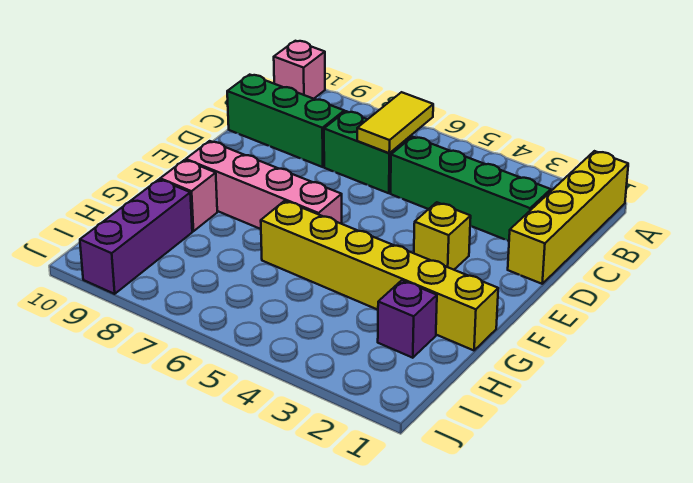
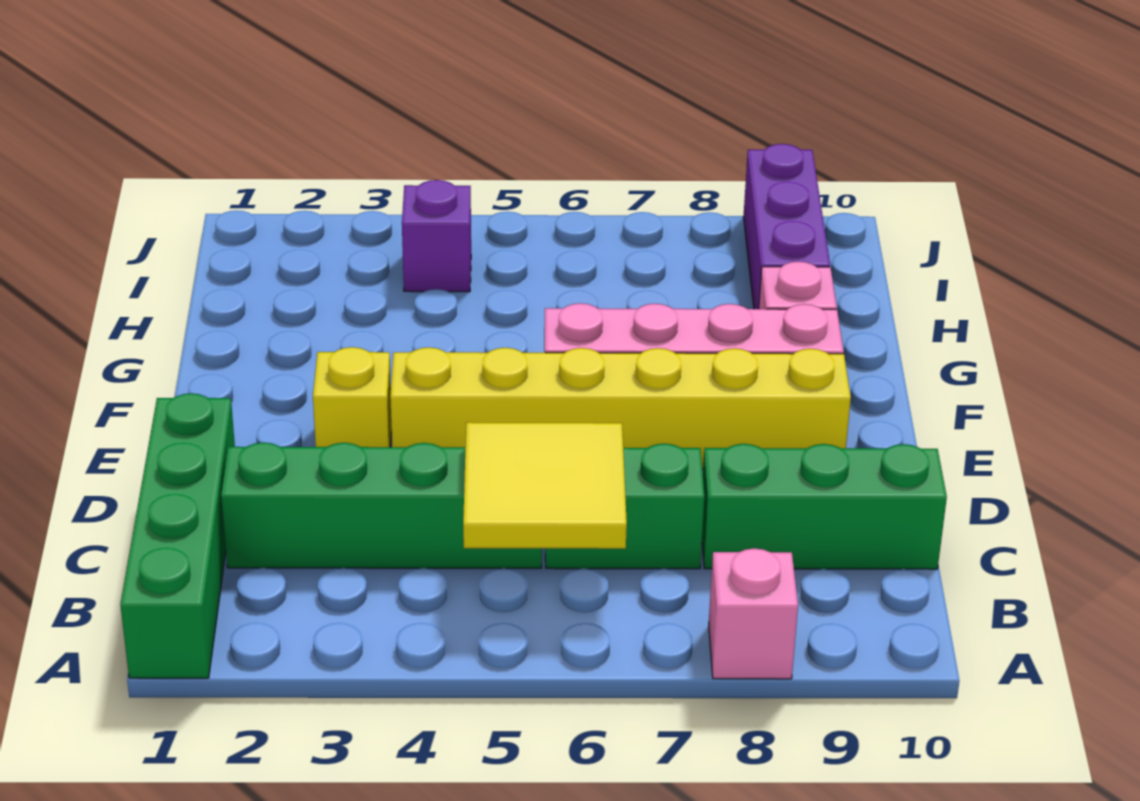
yellow 1x4 brick [508,151,628,284] -> green 1x4 brick [120,393,235,678]
pink 1x1 brick [274,41,325,99] -> pink 1x1 brick moved to [709,548,798,679]
yellow 1x2 tile [357,92,433,153] -> yellow 2x2 tile [463,422,627,549]
yellow 1x6 brick [261,201,498,350] -> yellow 1x6 brick moved to [390,347,851,469]
purple 1x1 brick [378,280,437,358] -> purple 1x1 brick moved to [402,180,471,292]

